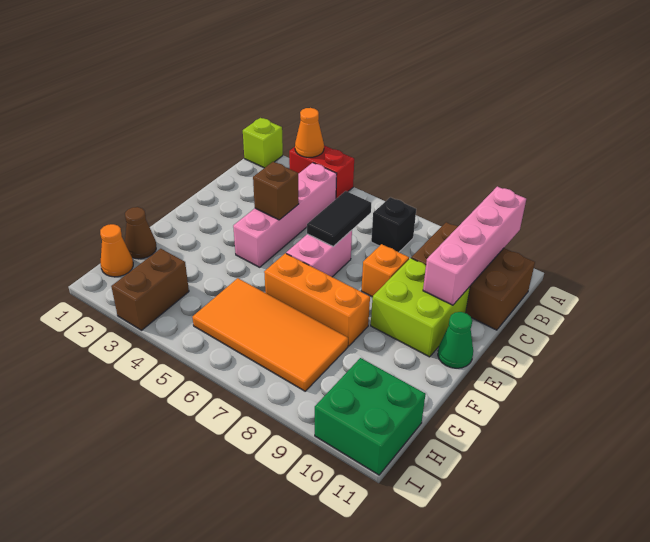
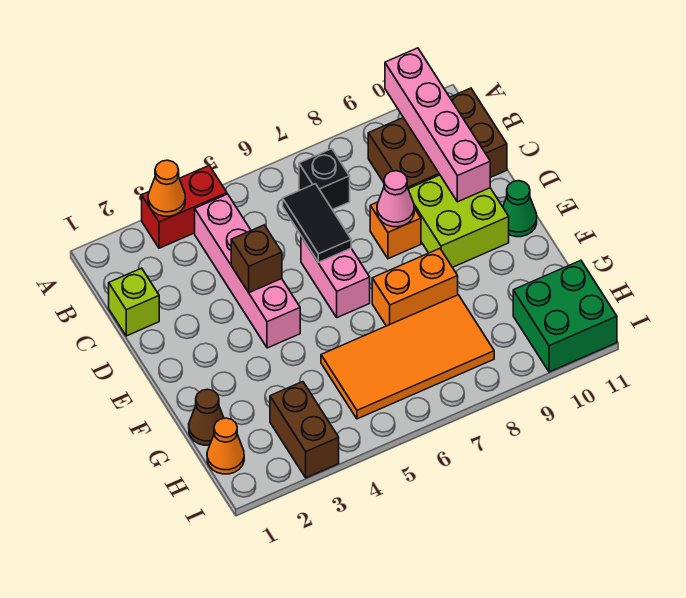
lime 1x1 brick [243,118,283,168] -> lime 1x1 brick moved to [109,268,159,336]
none -> pink 1x1 cone [377,171,414,227]
orange 1x3 brick [264,253,370,346] -> orange 1x2 brick [372,249,458,326]

